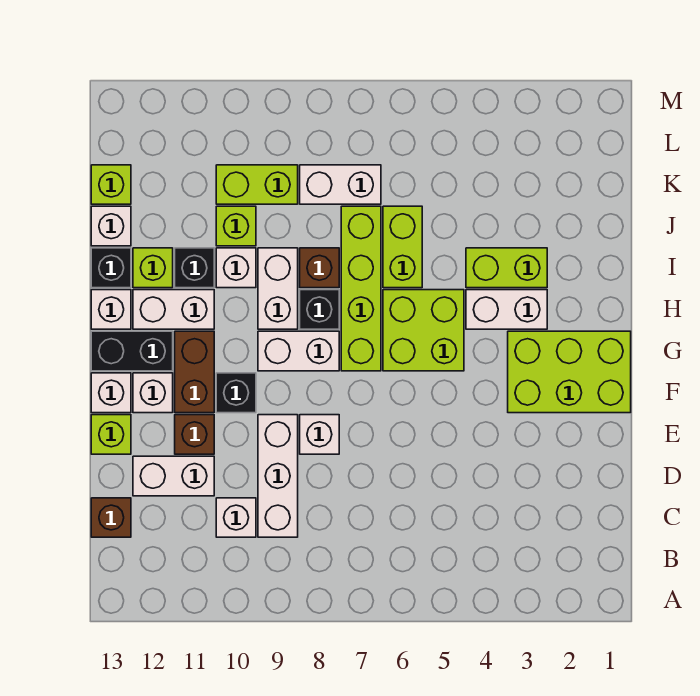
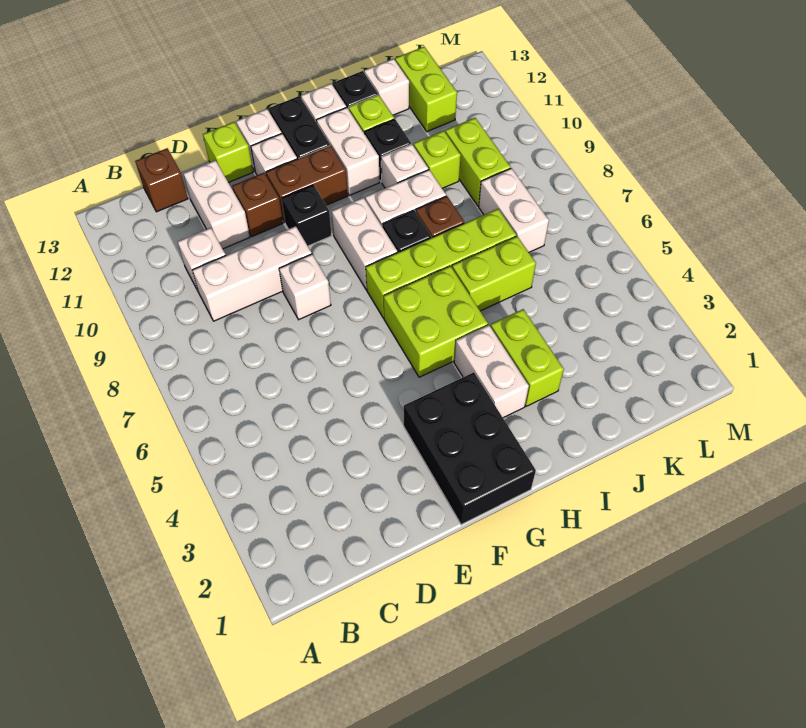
lime 2x3 brick [508,331,631,413] -> black 2x3 brick [404,372,536,525]
lime 1x1 brick [91,165,131,204] -> lime 1x2 brick [395,47,457,132]

